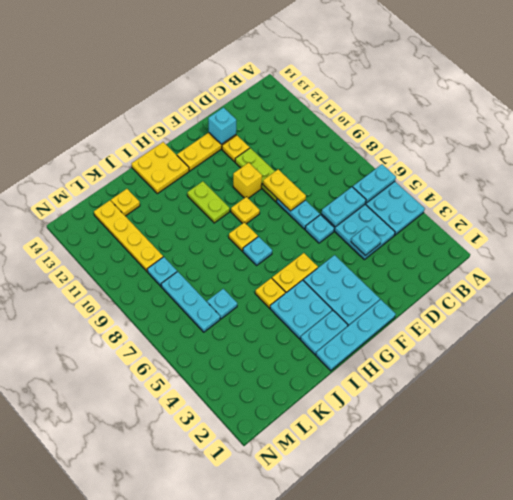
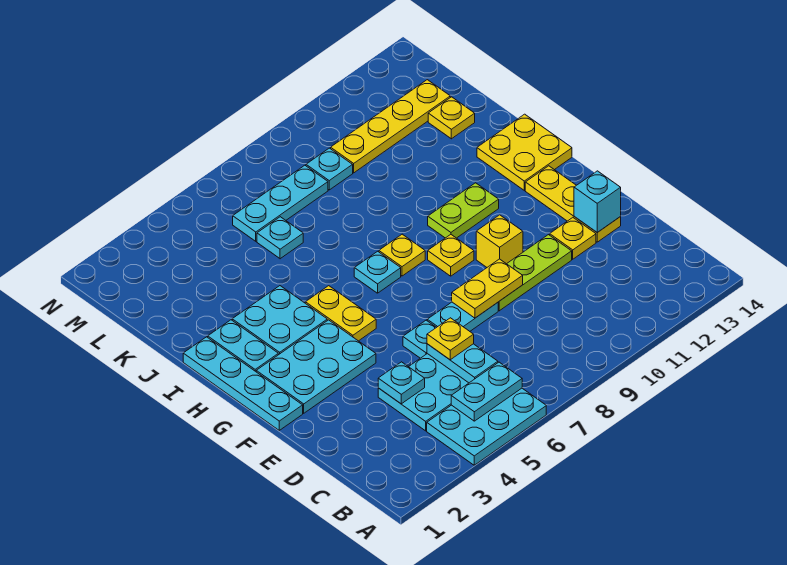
cyan 1x2 plate [353,164,396,203] -> cyan 1x2 plate turned to [451,362,522,421]
yellow 1x1 plate [255,278,286,308] -> yellow 1x1 plate moved to [427,318,474,360]

